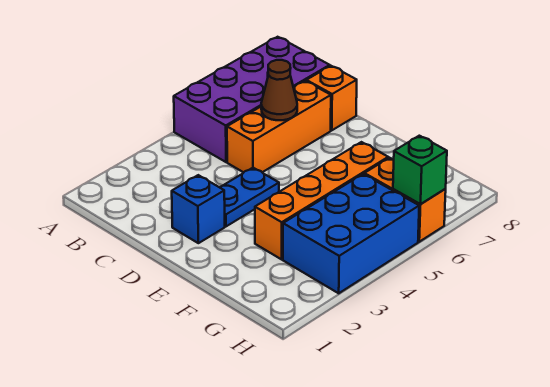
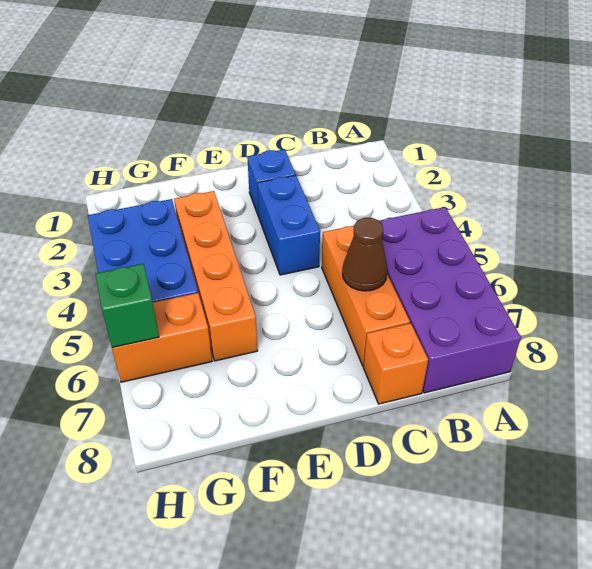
blue 1x2 plate [220,168,279,226] -> blue 1x2 brick [258,175,320,275]

